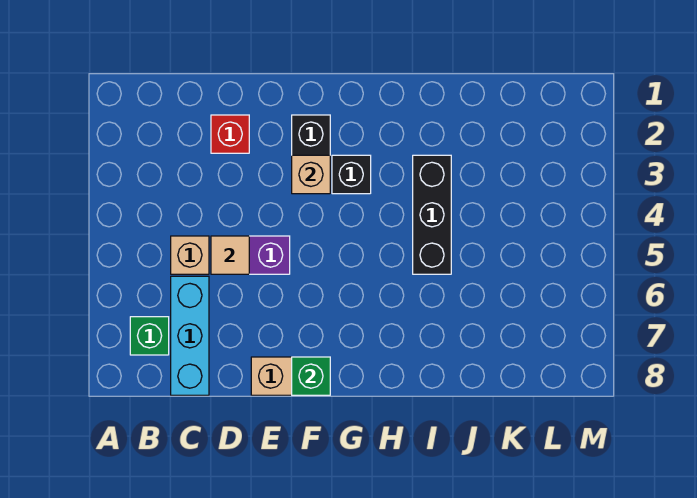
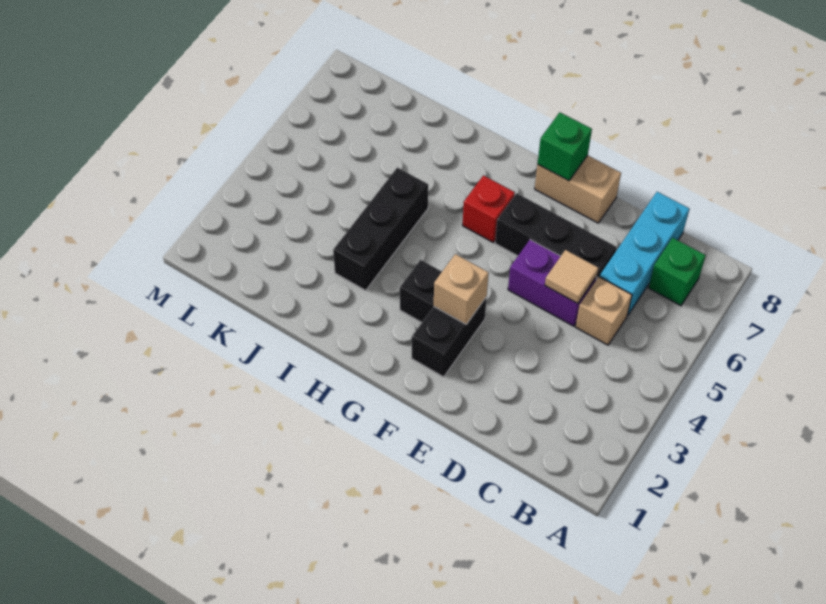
red 1x1 brick [211,115,249,153] -> red 1x1 brick moved to [463,176,515,243]
none -> black 1x3 brick [495,193,617,280]

